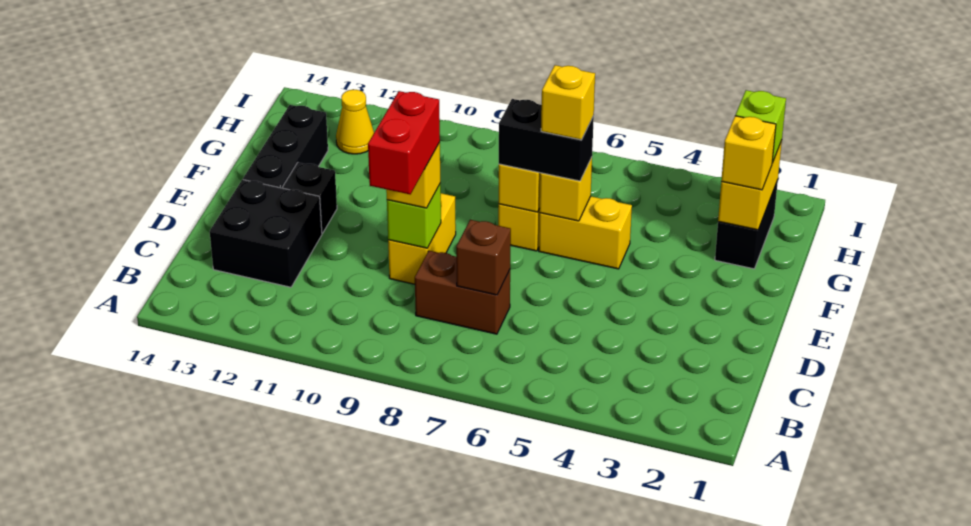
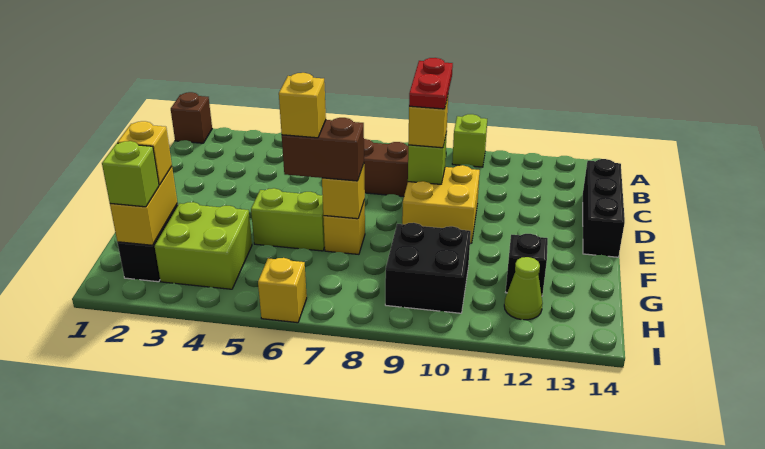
none -> lime 1x1 brick [452,114,487,167]
brown 1x1 brick [456,220,511,295] -> brown 1x1 brick moved to [171,92,212,143]
red 1x2 brick [368,91,440,194] -> red 1x2 plate [409,58,453,109]
black 2x2 brick [210,180,322,287] -> black 2x2 brick moved to [385,223,471,313]
yellow 1x2 brick [388,193,456,284] -> yellow 2x2 brick [402,165,480,243]
black 1x1 brick [283,163,337,233] -> black 1x1 brick moved to [506,234,548,296]
black 1x3 brick [243,105,328,188] -> black 1x3 brick moved to [583,159,625,257]
yellow 1x2 brick [539,196,632,269] -> lime 1x2 brick [251,188,325,251]
yellow 1x1 brick [540,157,592,221] -> yellow 1x1 brick moved to [258,258,307,323]
black 1x2 brick [499,99,594,181] -> brown 1x2 brick [282,118,364,181]
none -> lime 2x2 brick [155,202,252,289]
yellow 1x1 cone [336,90,374,154] -> lime 1x1 cone [504,257,543,320]

